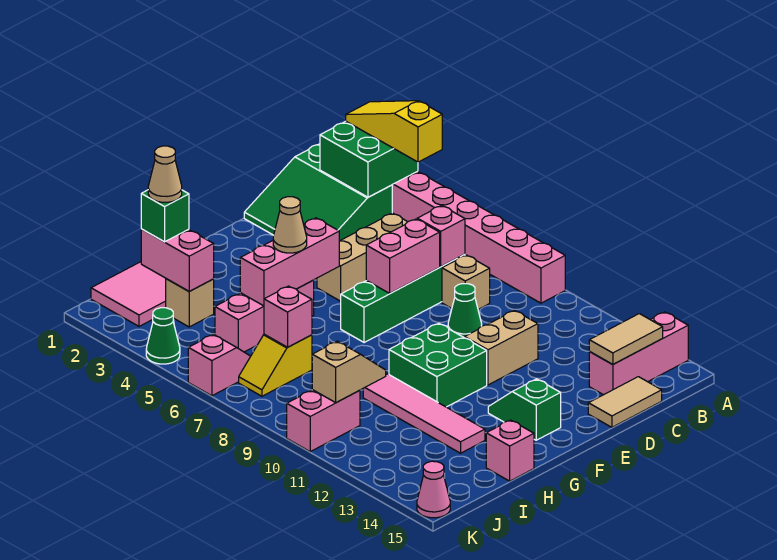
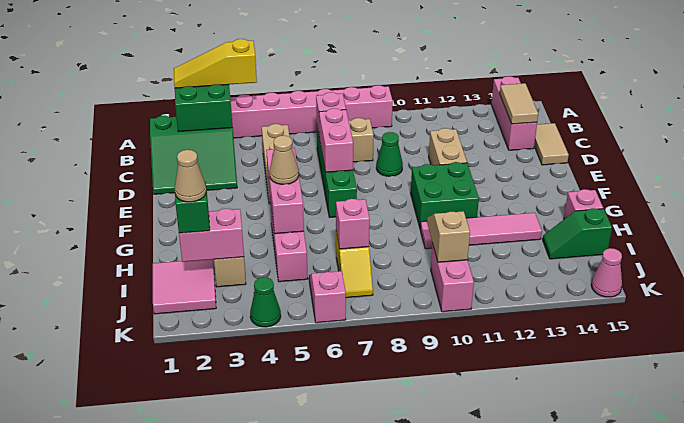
green 1x2 slope [488,379,561,440] -> green 1x2 slope moved to [543,208,612,259]

